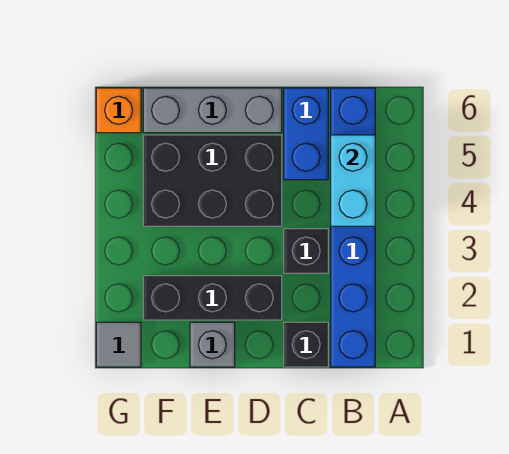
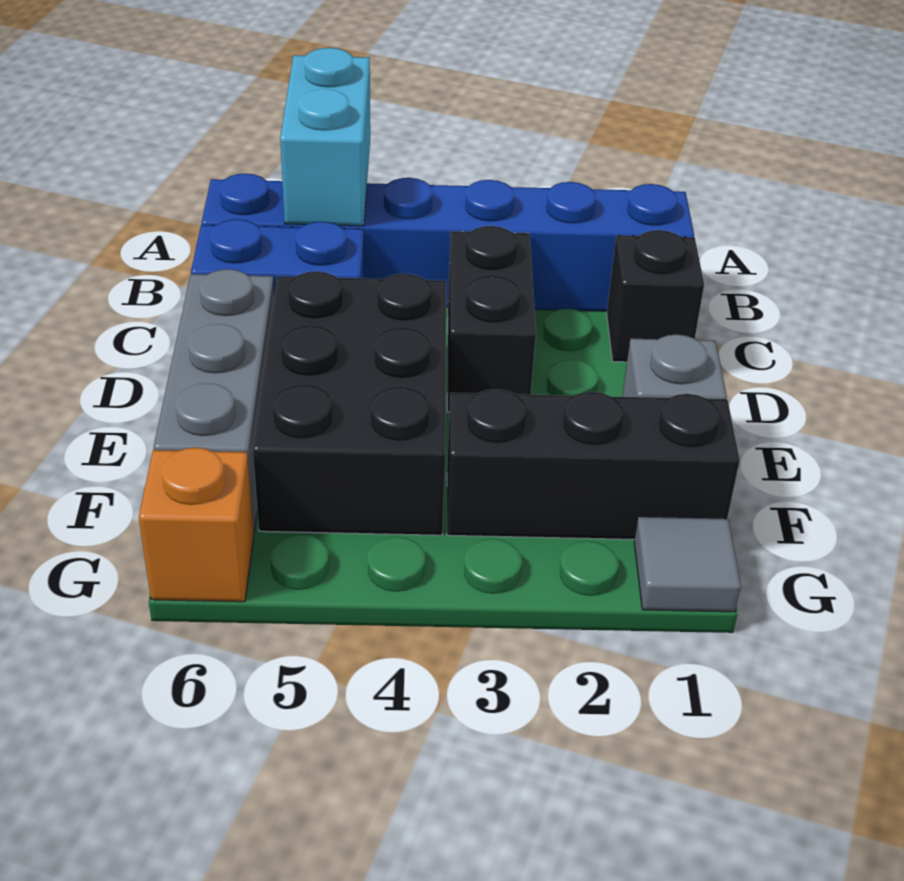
cyan 1x2 brick [331,135,375,226] -> cyan 1x2 brick turned to [280,48,370,226]
black 1x1 brick [284,229,328,273] -> black 1x2 brick [447,226,536,412]
black 1x3 brick [143,276,282,320] -> black 1x3 brick turned to [447,389,740,539]

